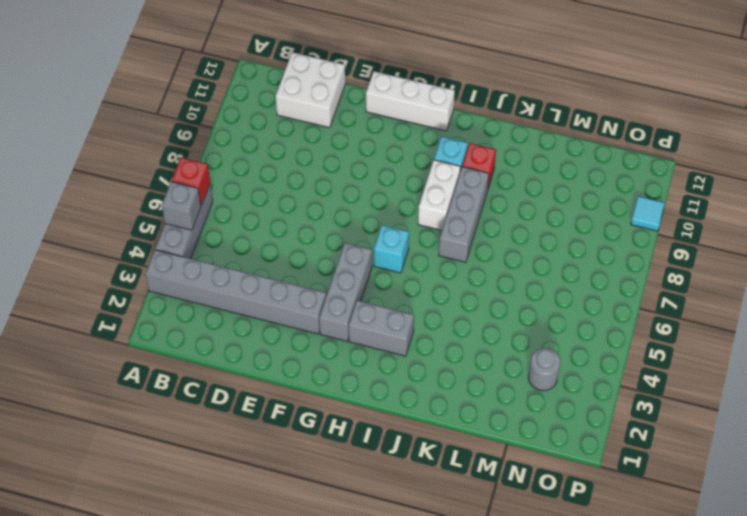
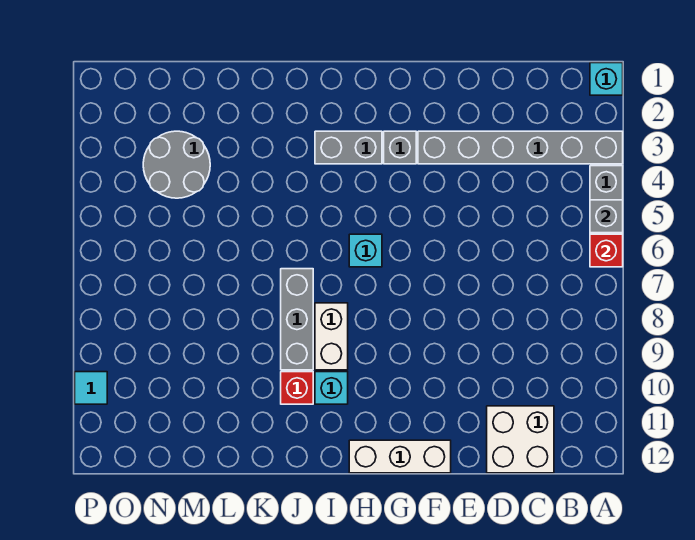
none -> cyan 1x1 brick [590,63,623,95]
grey 1x3 brick [319,243,372,341] -> grey 1x1 brick [384,131,416,164]
grey 1x1 round brick [528,348,560,391] -> grey 2x2 round brick [143,131,210,198]

